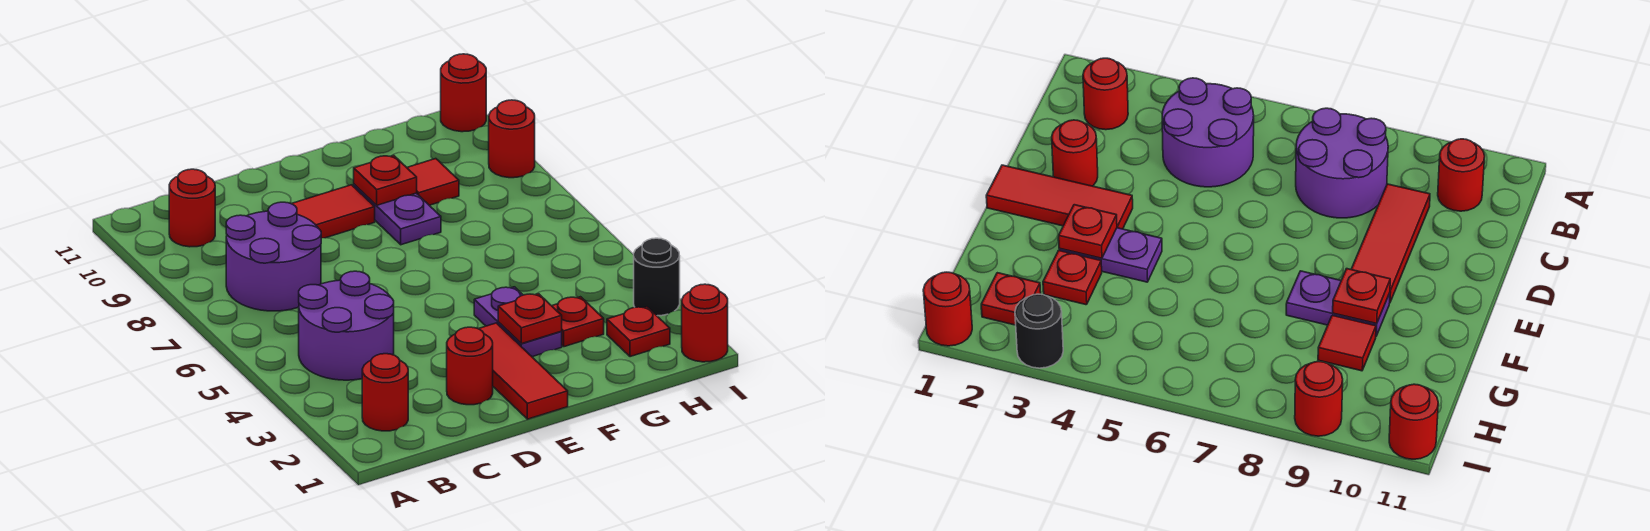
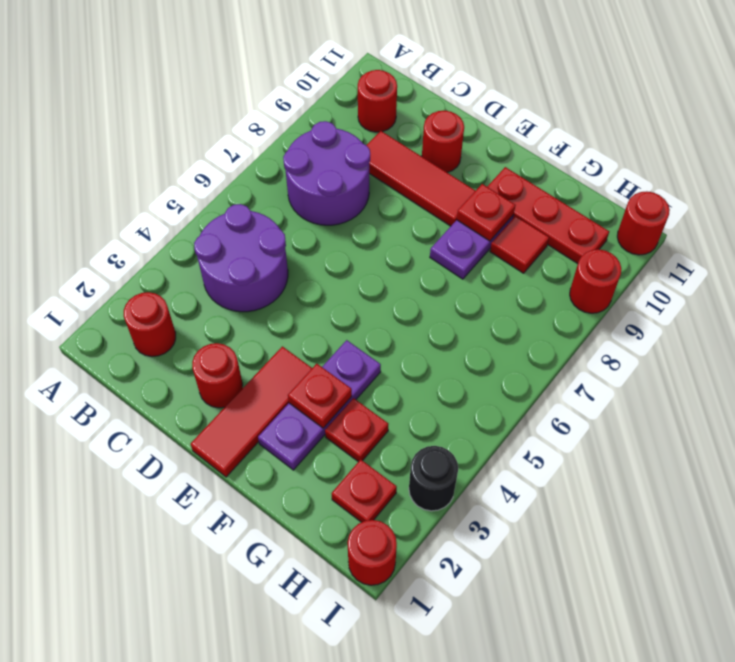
none -> red 1x1 round brick [422,111,464,172]
purple 1x2 plate [474,287,562,357] -> purple 1x3 plate [258,340,381,470]
none -> red 1x3 plate [487,167,609,264]

